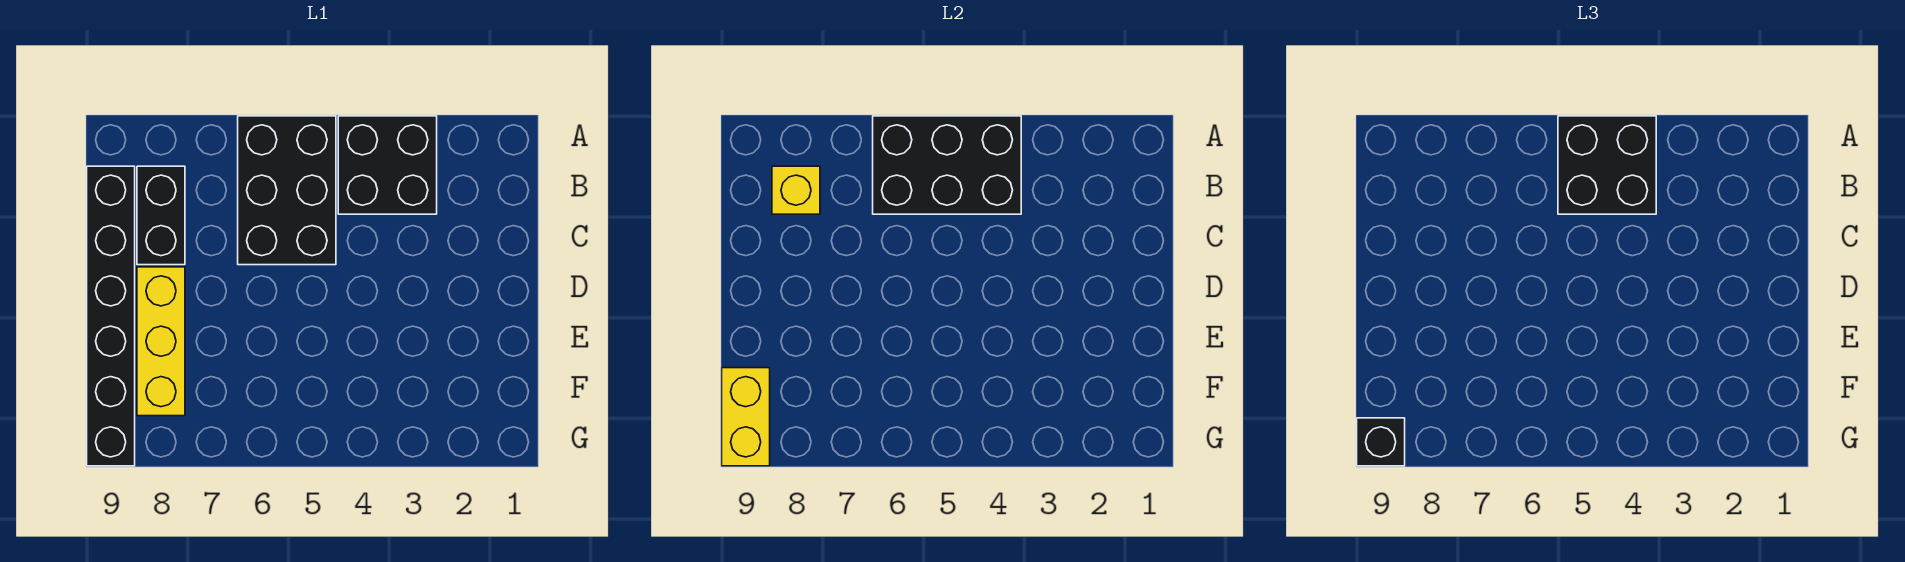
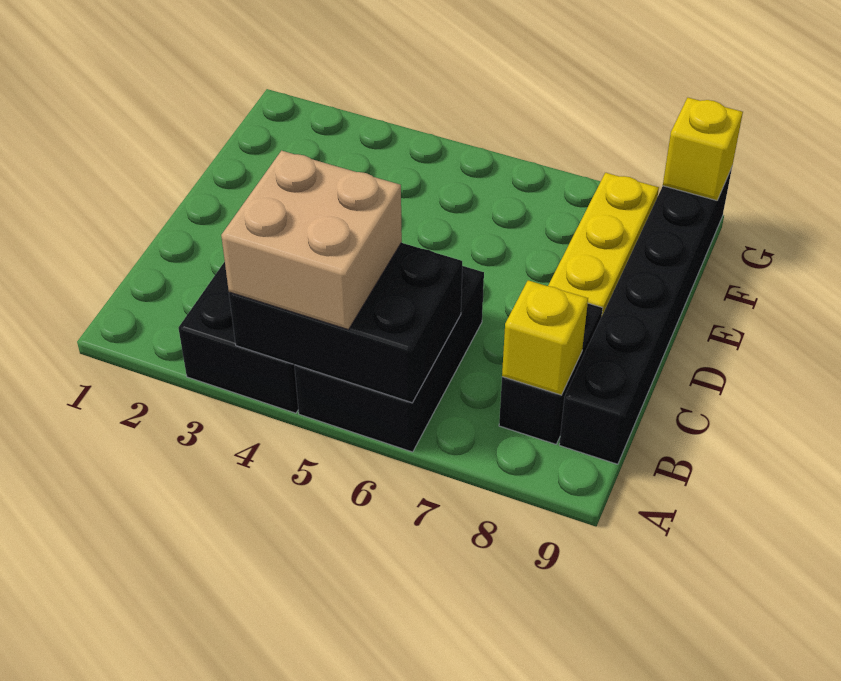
black 2x2 brick [1558,116,1656,214] -> tan 2x2 brick [221,151,402,330]
yellow 1x2 brick [722,368,770,466] -> yellow 1x1 brick [663,98,743,200]
black 1x1 brick [1357,418,1405,466] -> none

